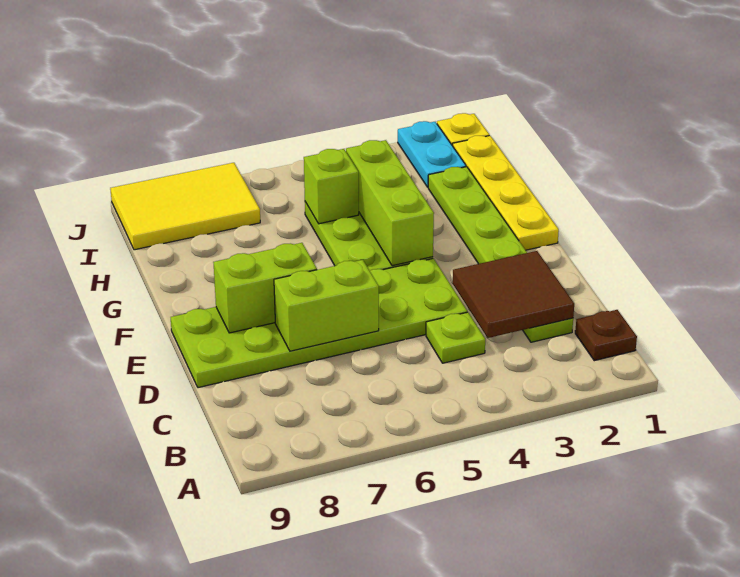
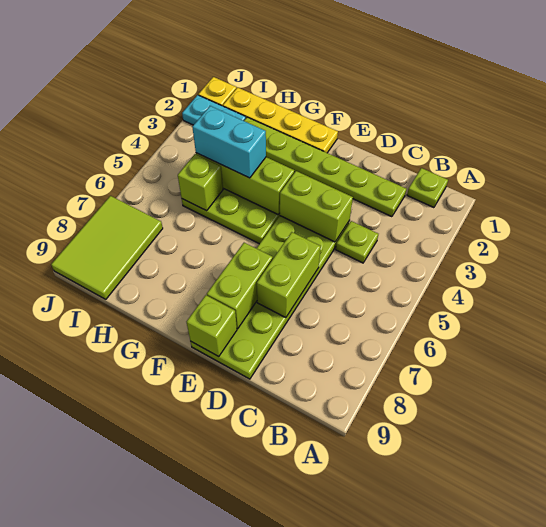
brown 1x1 plate [575,310,637,361] -> lime 1x1 plate [407,168,448,208]
brown 2x2 tile [453,251,574,338] -> none
none -> lime 1x2 brick [279,171,353,242]
none -> lime 1x1 brick [186,295,237,356]
none -> cyan 1x2 brick [192,106,266,178]
yellow 2x3 tile [110,163,260,250] -> lime 2x3 tile [51,196,163,299]

